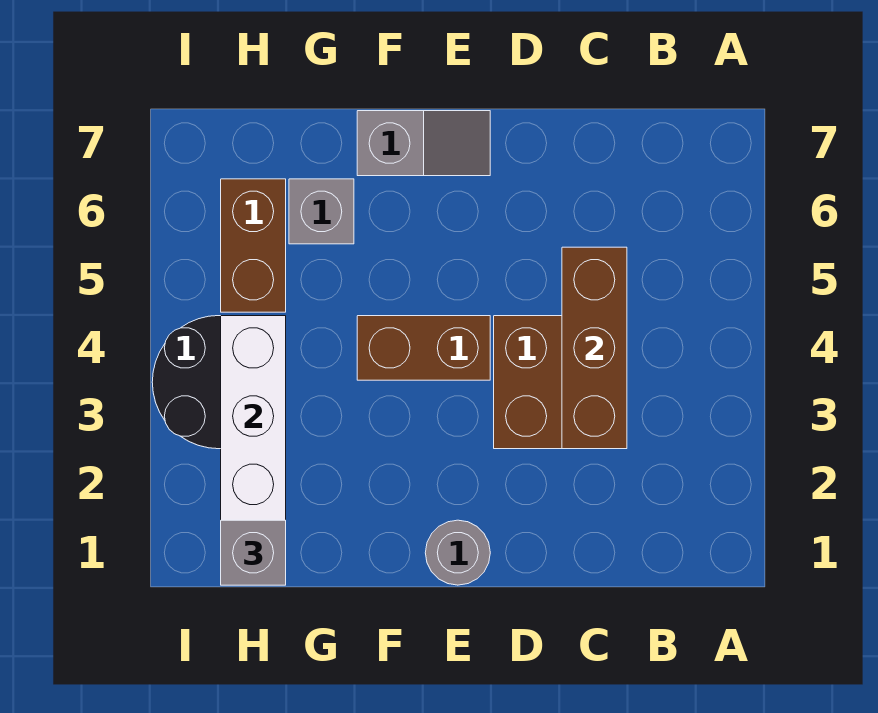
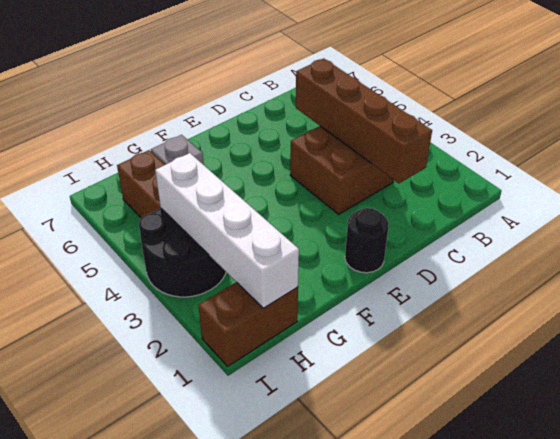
brown 1x3 brick [562,247,627,449] -> brown 1x4 brick [296,58,432,183]
grey 1x1 round brick [425,520,490,585] -> black 1x1 round brick [345,208,389,273]
brown 1x2 brick [357,316,490,380] -> brown 1x2 brick moved to [198,282,298,366]
grey 1x2 slope [357,111,490,176] -> none
grey 1x1 brick [221,520,286,585] -> none

